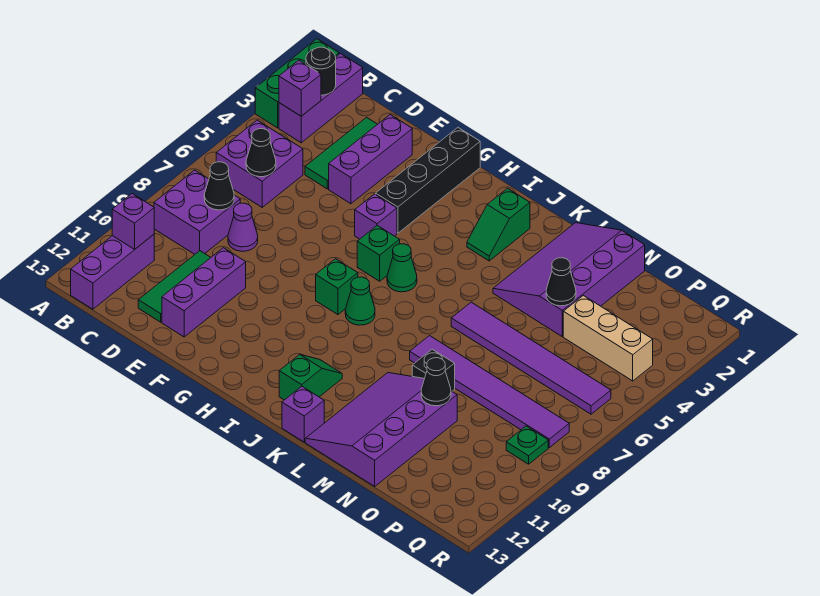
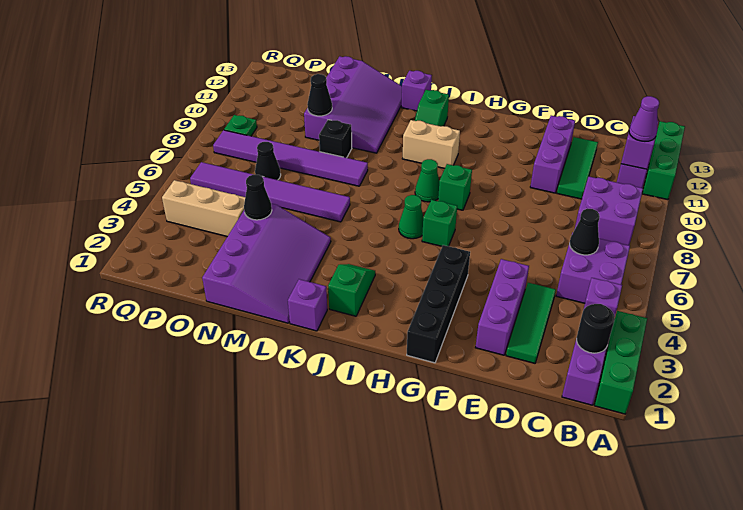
none -> green 1x3 brick [642,121,685,200]
black 1x1 cone [204,162,234,210] -> black 1x1 cone moved to [255,142,281,180]
purple 1x1 cone [228,203,258,251] -> purple 1x1 cone moved to [629,96,659,141]
purple 1x1 brick [355,194,397,239] -> purple 1x1 brick moved to [288,279,327,331]
none -> tan 1x2 brick [402,120,460,168]

